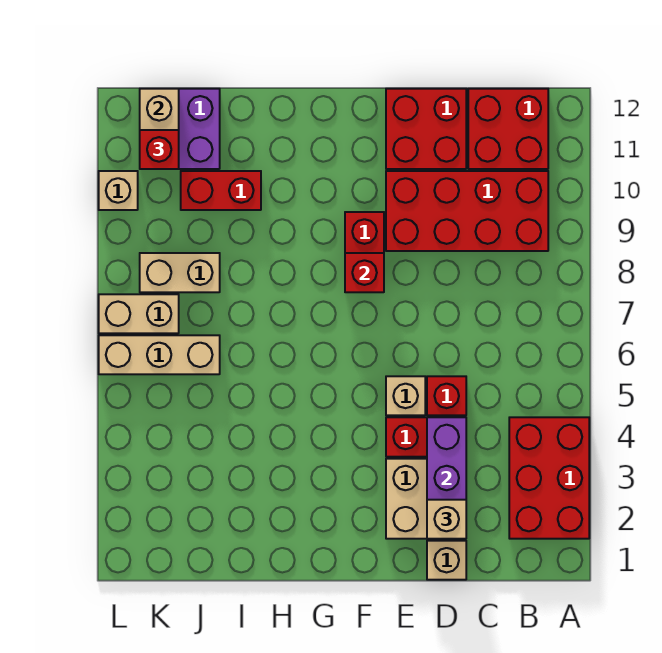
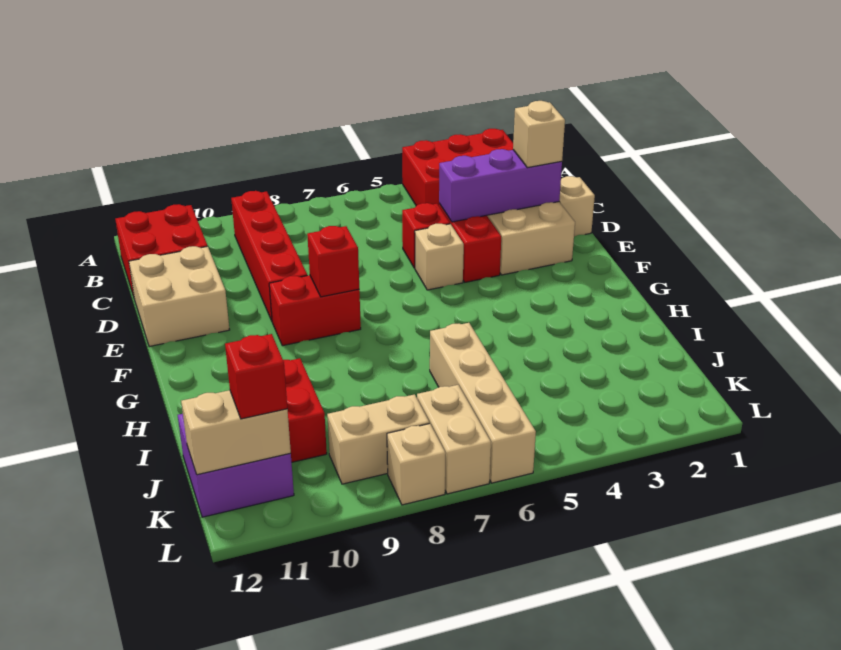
red 2x4 brick [386,171,548,251] -> red 1x4 brick [231,191,307,321]
red 2x2 brick [386,89,466,169] -> tan 2x2 brick [129,246,230,347]
tan 1x3 brick [99,335,220,374] -> tan 1x4 brick [430,323,536,483]
tan 1x2 brick [140,253,220,292] -> tan 1x2 brick turned to [327,394,429,484]
tan 1x1 brick [99,171,138,210] -> tan 1x1 brick moved to [387,424,446,505]

